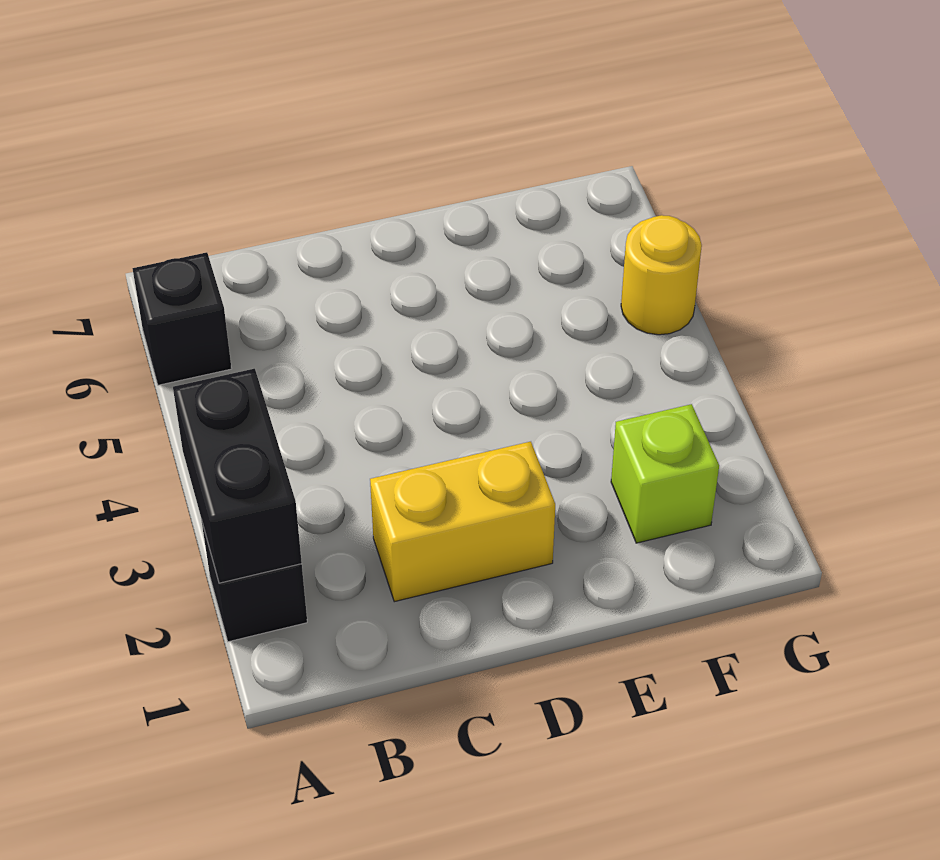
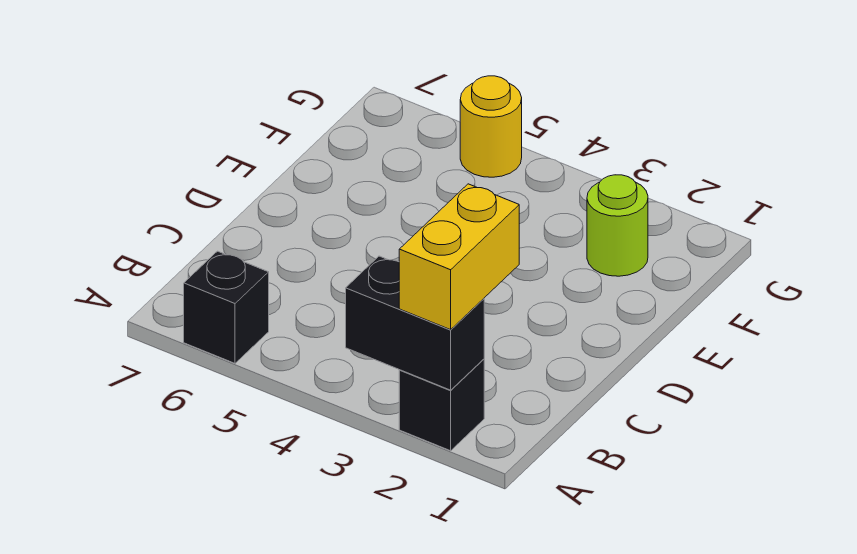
yellow 1x2 brick [370,442,555,602] -> yellow 1x2 brick moved to [399,184,519,330]
lime 1x1 brick [611,404,719,543] -> lime 1x1 round brick [587,175,648,276]

